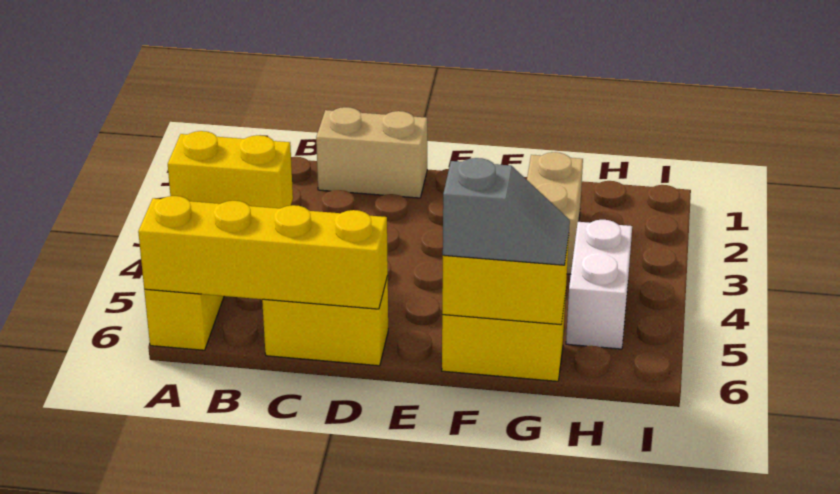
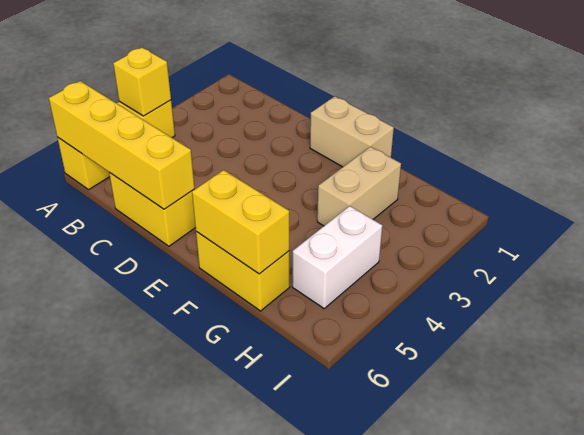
yellow 1x2 brick [168,131,293,208] -> yellow 1x1 brick [113,48,171,116]
tan 1x2 brick [316,107,427,198] -> tan 1x2 brick moved to [310,96,394,167]
grey 1x2 slope [443,158,570,265] -> none

